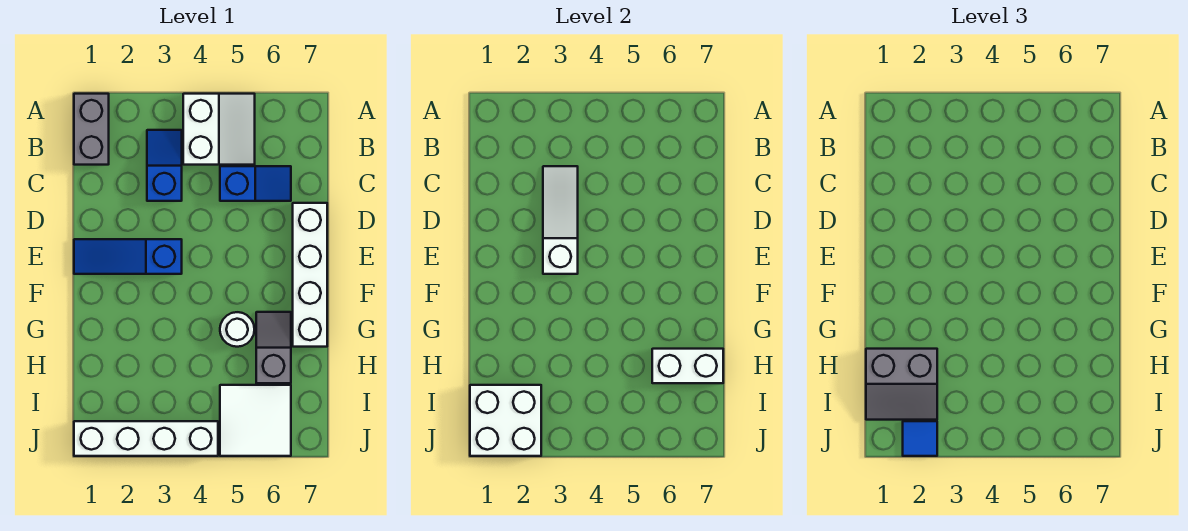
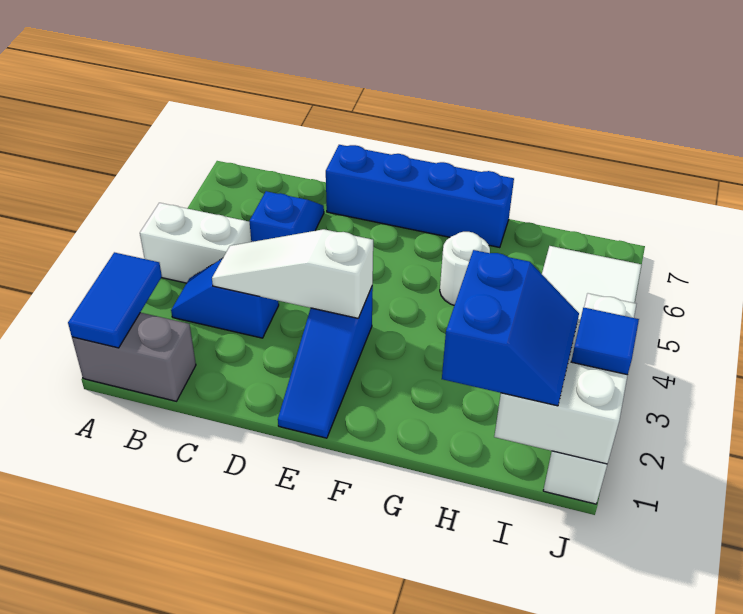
none -> blue 1x2 tile [68,252,162,348]
white 1x4 brick [293,203,327,347] -> blue 1x4 brick [326,145,514,248]
grey 1x2 slope [256,312,291,383] -> none
grey 2x2 slope [866,349,937,420] -> blue 2x2 slope [442,250,579,406]
white 1x2 brick [652,349,723,383] -> none

